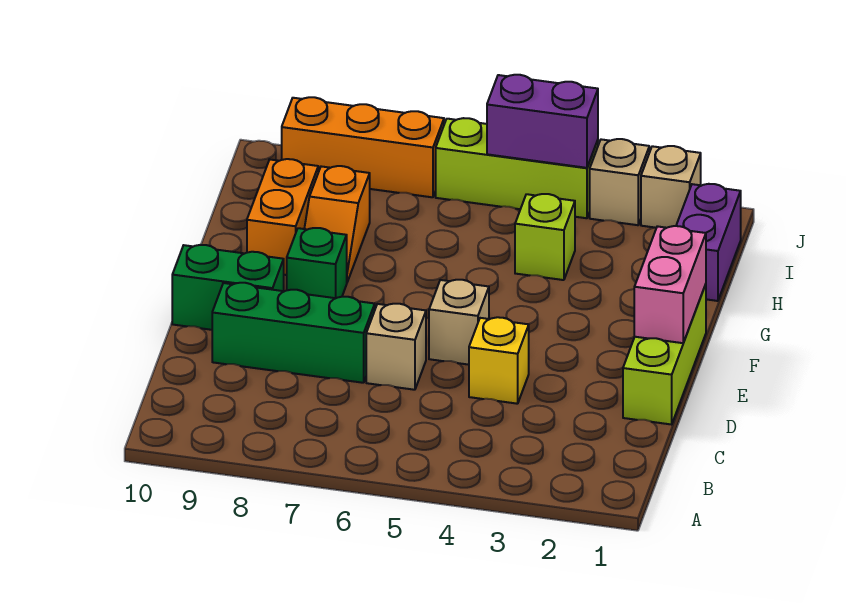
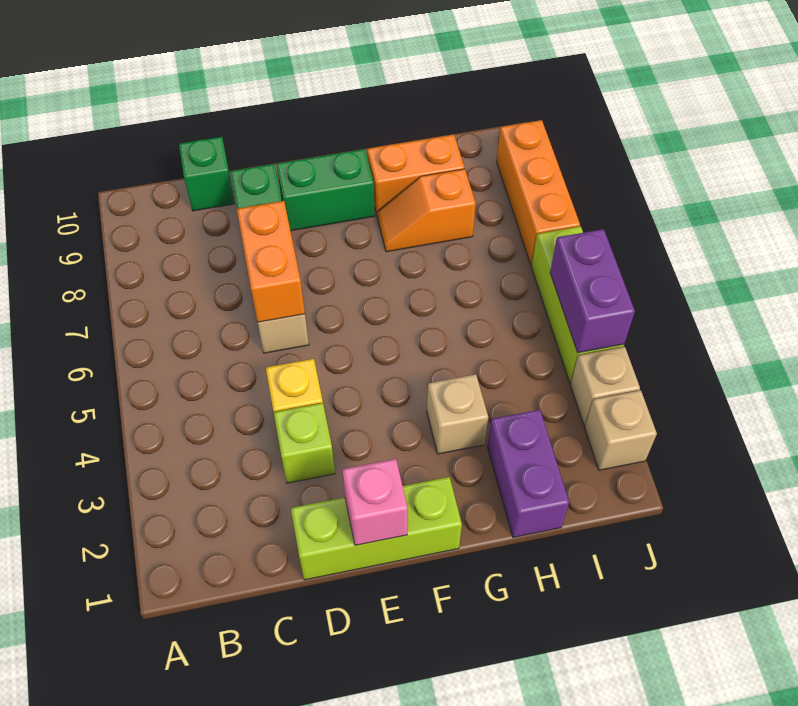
none -> orange 1x2 brick [237,201,305,322]
pink 1x2 brick [634,226,706,343] -> pink 1x1 brick [342,459,408,545]
tan 1x1 brick [429,280,489,365] -> tan 1x1 brick moved to [427,374,488,454]
green 1x2 brick [172,245,284,330] -> green 1x2 brick turned to [277,149,375,231]
green 1x1 brick [287,228,347,298] -> green 1x1 brick moved to [179,137,235,211]
purple 1x2 brick [676,184,741,301] -> purple 1x2 brick turned to [487,410,569,537]
lime 1x1 brick [515,194,575,280] -> lime 1x1 brick moved to [274,403,335,483]

